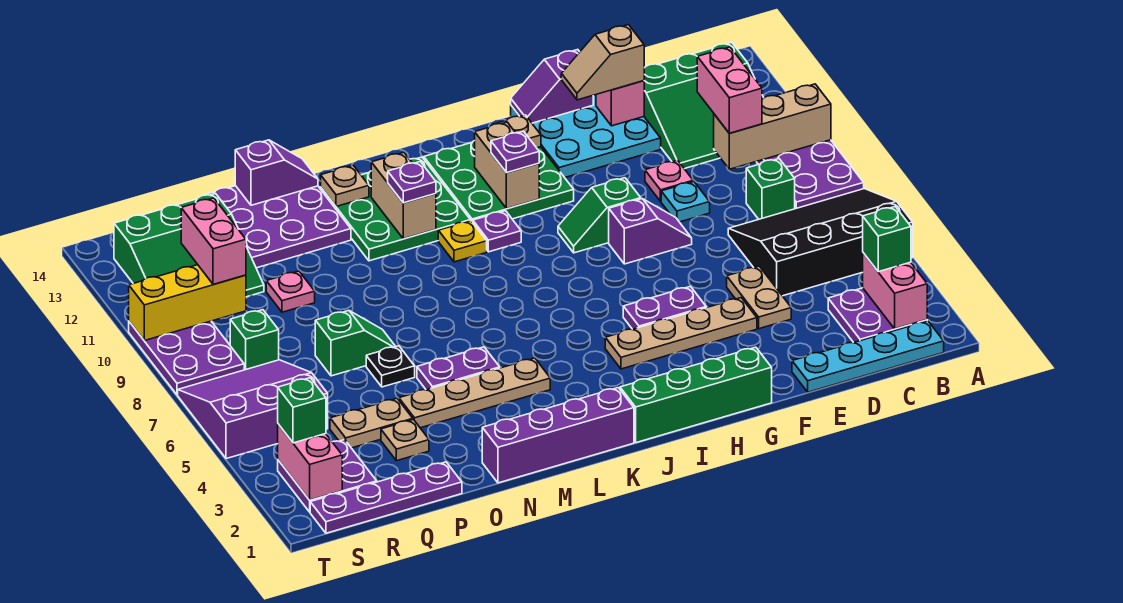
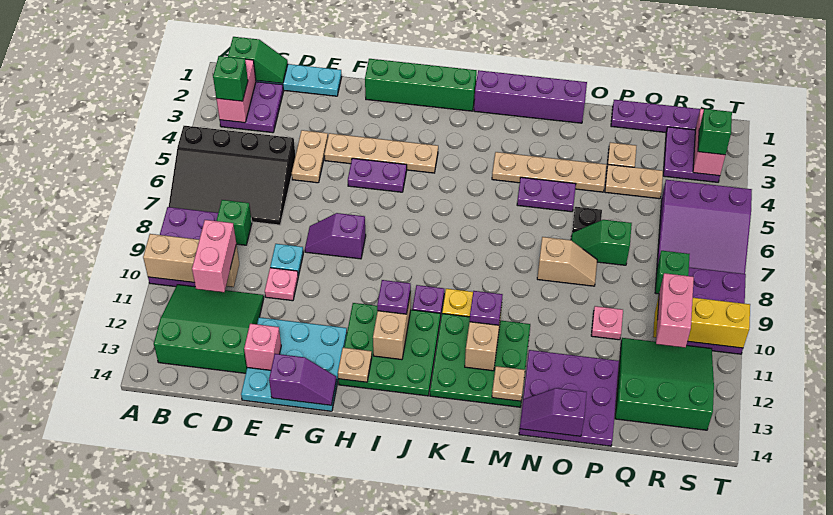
tan 1x2 slope [561,25,644,100] -> tan 1x2 slope moved to [537,237,597,286]
green 1x2 slope [558,178,641,253] -> green 1x2 slope moved to [228,37,288,83]

